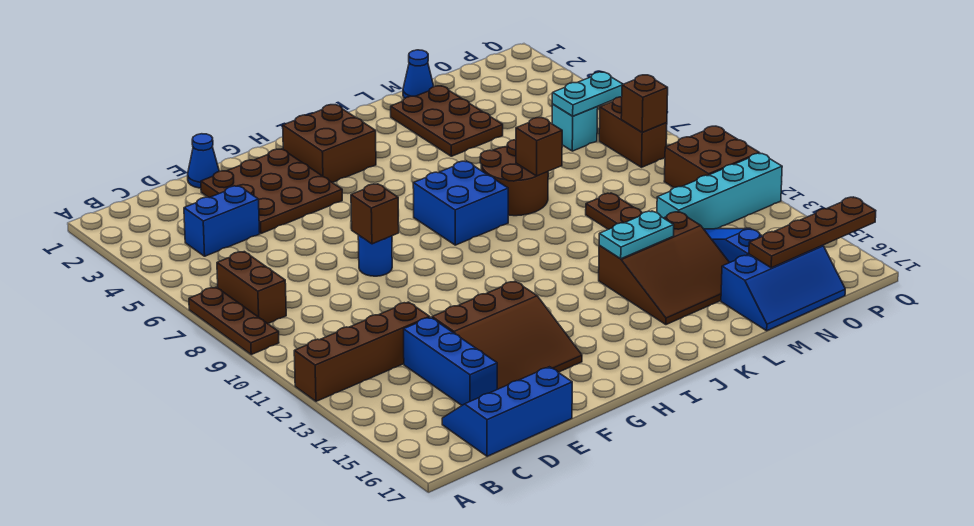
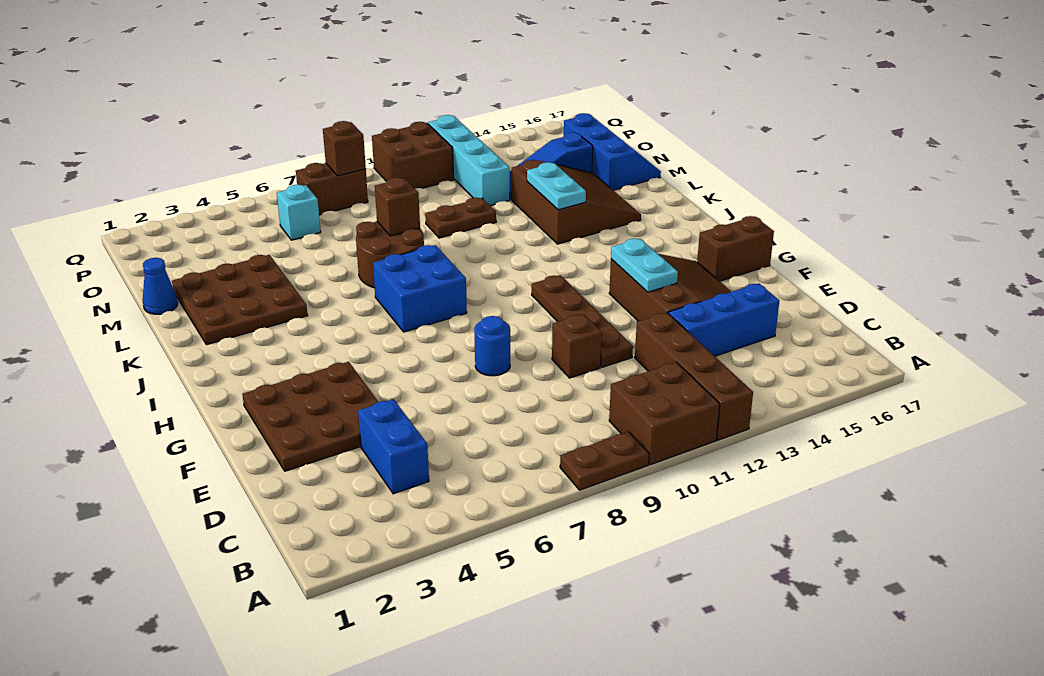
brown 1x3 plate [189,287,279,355] -> brown 1x2 plate [560,432,649,490]
brown 1x2 brick [217,252,286,324] -> brown 1x2 brick moved to [697,216,774,281]
blue 2x3 slope [442,367,572,456] -> none
blue 1x1 cone [188,134,219,188] -> none
brown 1x1 brick [351,184,399,244] -> brown 1x1 brick moved to [552,314,602,378]
brown 2x2 brick [283,105,376,183] -> brown 2x2 brick moved to [609,362,720,465]
brown 2x3 plate [391,86,503,156] -> brown 3x3 plate [172,255,308,345]
brown 1x4 plate [749,197,876,268] -> brown 1x4 plate moved to [532,275,633,367]
cyan 1x2 plate [552,72,623,116] -> cyan 1x2 plate moved to [611,238,678,292]

